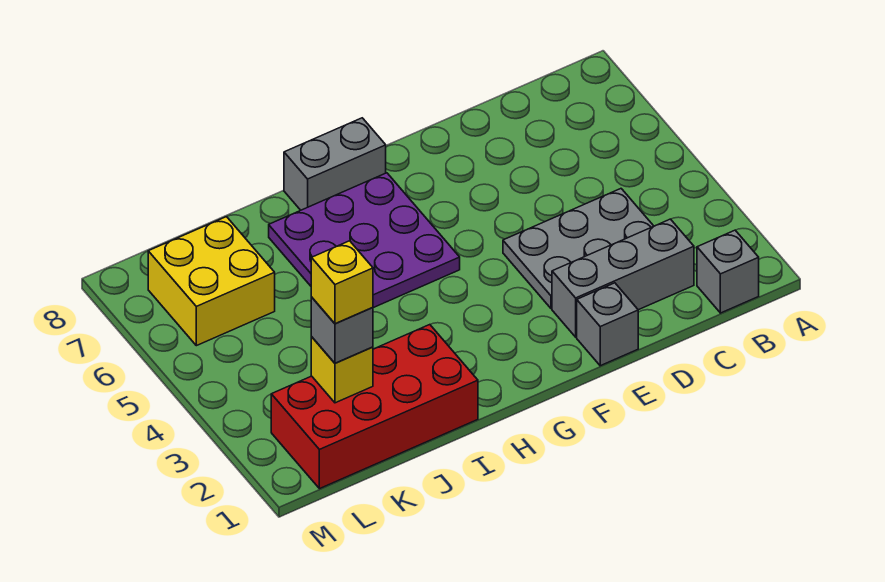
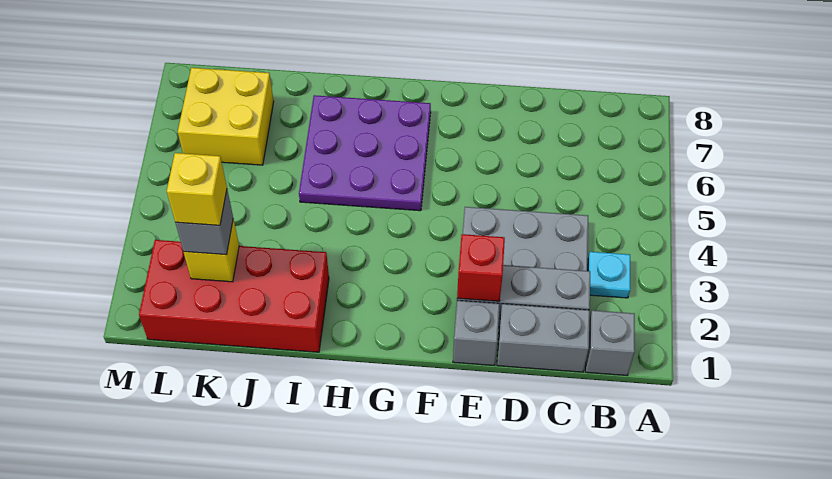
none -> cyan 1x1 plate [588,252,630,298]
none -> red 1x1 brick [457,234,505,301]
grey 1x2 brick [284,118,386,210] -> grey 1x2 brick moved to [497,304,590,372]

